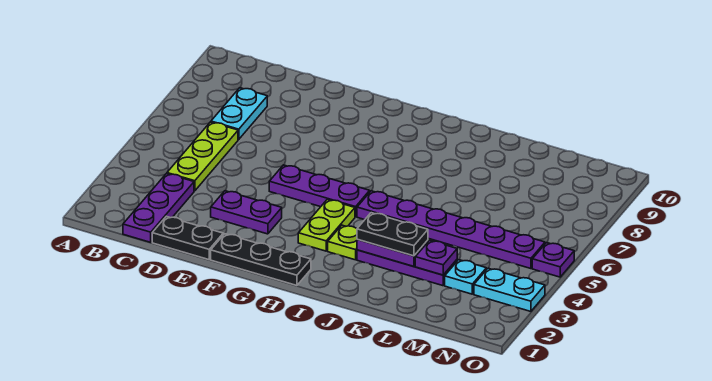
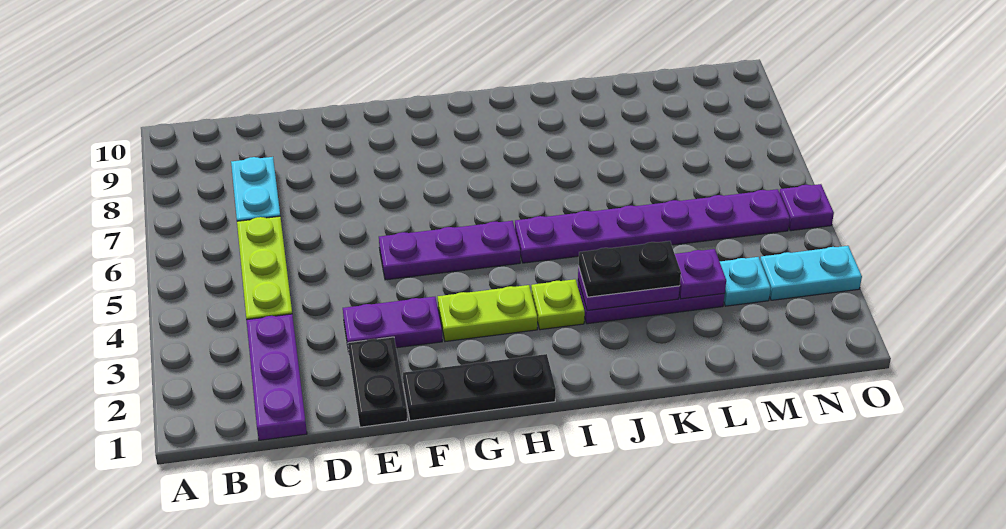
black 1x2 plate [152,216,223,260] -> black 1x2 plate turned to [348,337,407,427]
lime 1x2 plate [298,199,355,251] -> lime 1x2 plate turned to [438,285,537,342]

